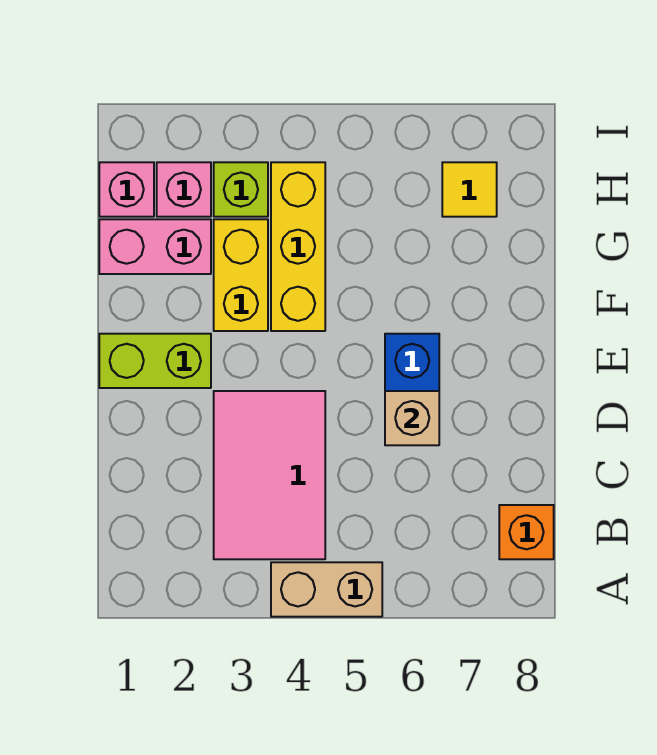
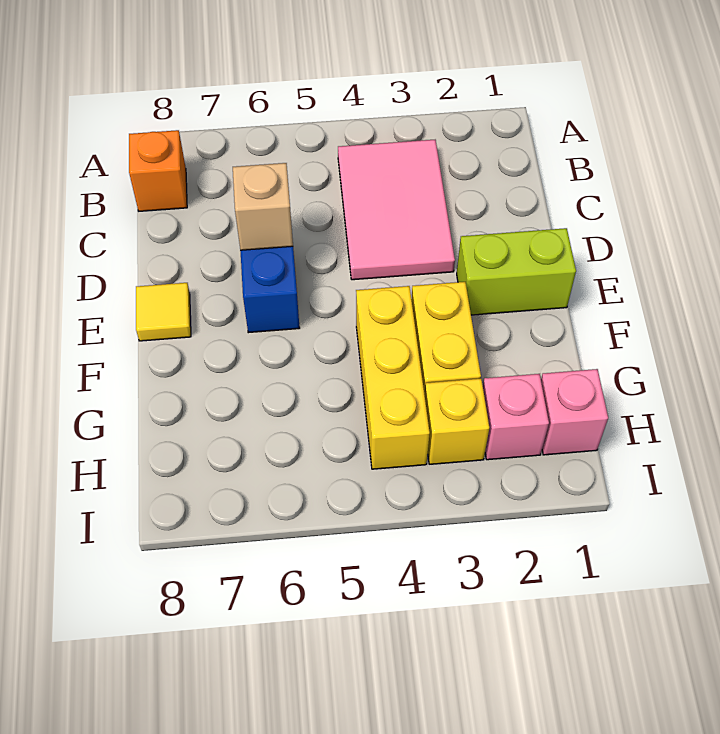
tan 1x2 brick [271,562,382,617] -> none
pink 1x2 brick [99,219,211,274] -> none
lime 1x1 brick [214,162,268,217] -> yellow 1x1 brick [425,379,489,464]
yellow 1x1 tile [442,162,497,217] -> yellow 1x1 tile moved to [136,283,191,341]

